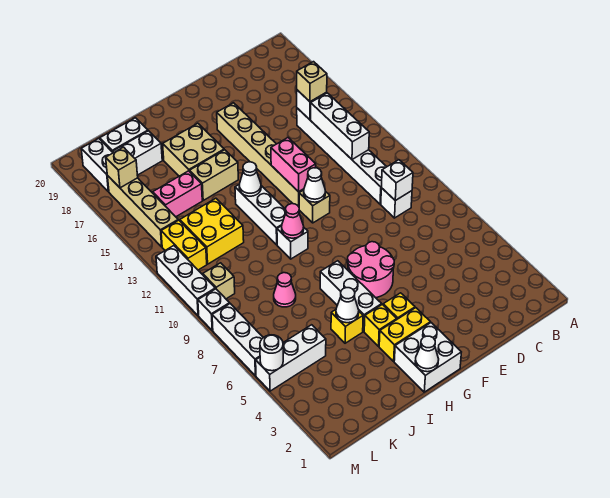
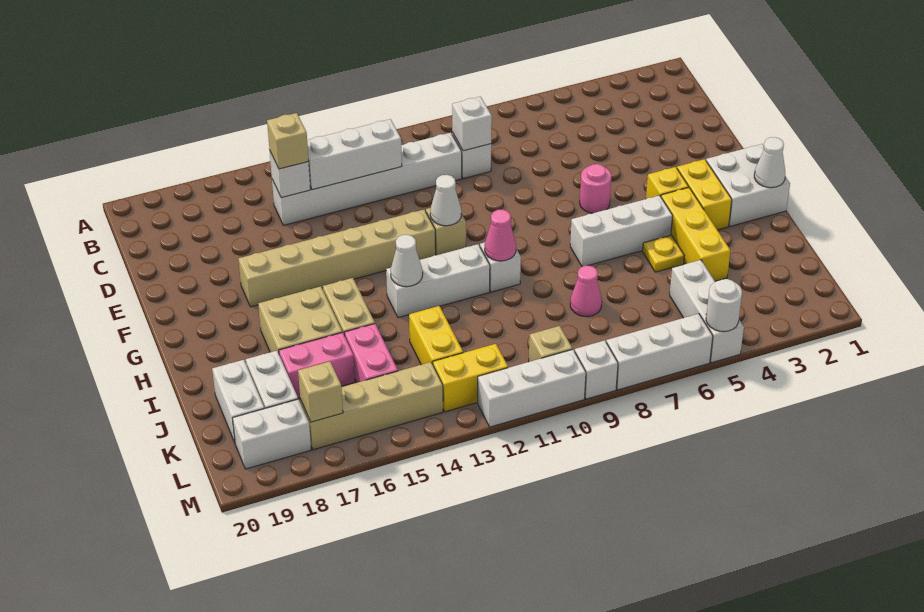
pink 2x2 round brick [347,242,394,298] -> pink 1x1 round brick [580,164,612,213]
pink 1x2 brick [271,138,316,192] -> pink 1x2 brick moved to [279,332,355,398]
yellow 1x1 brick [364,304,397,346] -> yellow 1x3 brick [661,188,730,281]
yellow 1x1 brick [331,310,363,343] -> yellow 1x1 plate [643,235,684,272]
white 1x1 cone [336,288,359,323] -> none
yellow 2x2 brick [180,198,244,264] -> yellow 1x2 brick [409,306,463,365]

